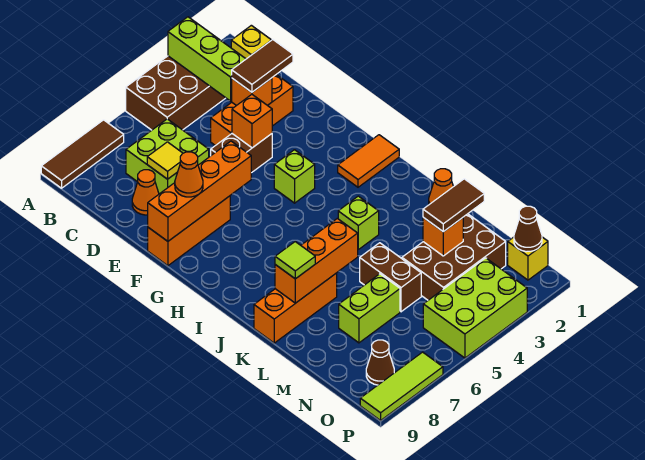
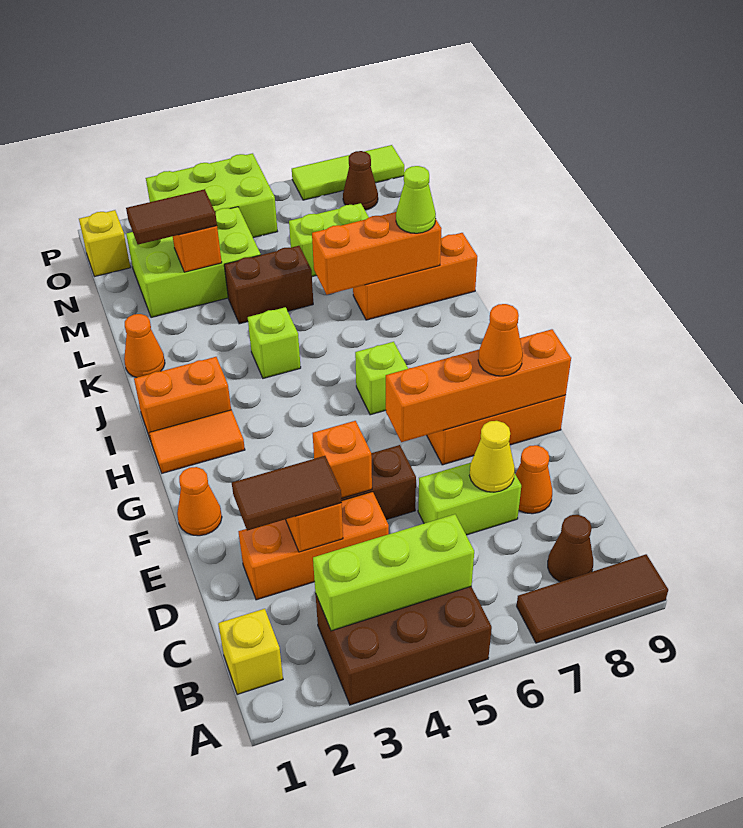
lime 1x3 brick [168,17,246,101] -> lime 1x3 brick turned to [313,514,474,631]
lime 2x2 brick [126,119,209,194] -> lime 1x2 brick [418,463,521,535]
yellow 1x1 tile [147,142,183,179] -> yellow 1x1 cone [470,421,515,492]
none -> orange 1x1 cone [177,467,222,536]
lime 1x1 brick [274,150,315,203] -> lime 1x1 brick moved to [355,342,408,415]
none -> orange 1x2 brick [134,357,231,440]
lime 1x1 tile [275,242,315,279] -> lime 1x1 cone [396,166,436,233]
brown 1x2 brick [360,243,421,312] -> brown 1x2 brick turned to [224,246,313,324]
brown 2x3 brick [402,214,506,300] -> lime 2x3 brick [126,207,261,318]
brown 1x1 cone [514,206,542,252] -> brown 1x1 cone moved to [548,515,593,582]

